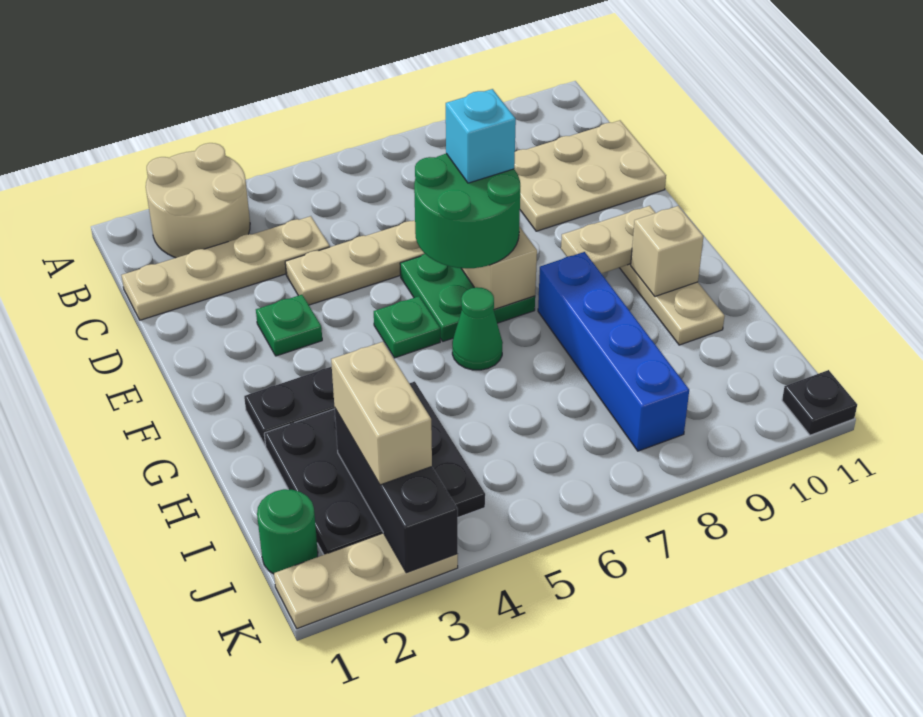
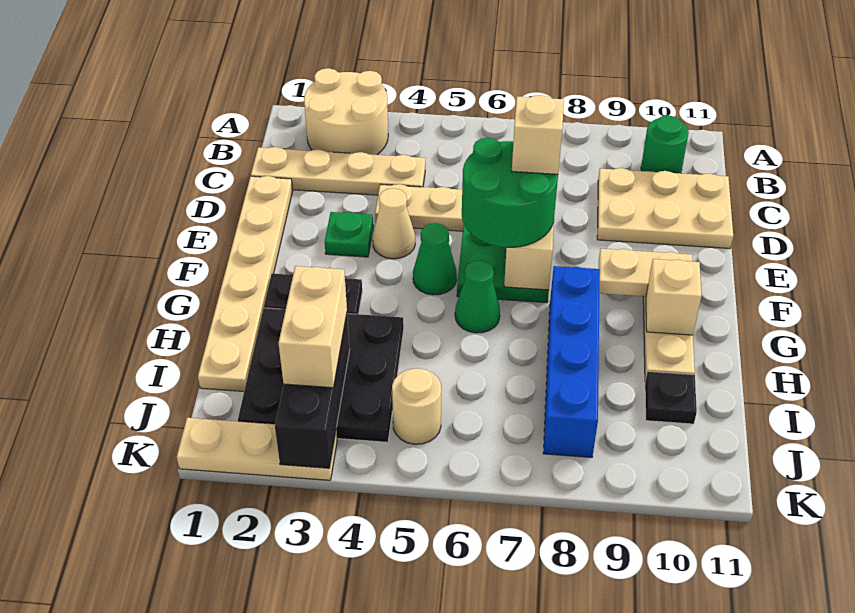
none -> tan 1x6 plate [198,176,293,391]
none -> tan 1x1 cone [373,188,415,259]
cyan 1x1 brick [446,89,516,183] -> tan 1x1 brick [512,95,564,174]
green 1x1 plate [374,296,440,358] -> green 1x1 cone [413,223,457,295]
green 1x1 round brick [257,489,318,574] -> green 1x1 round brick moved to [641,115,689,173]
none -> tan 1x1 round brick [392,369,441,444]
black 1x1 plate [782,370,857,435] -> black 1x1 plate moved to [645,371,697,424]

